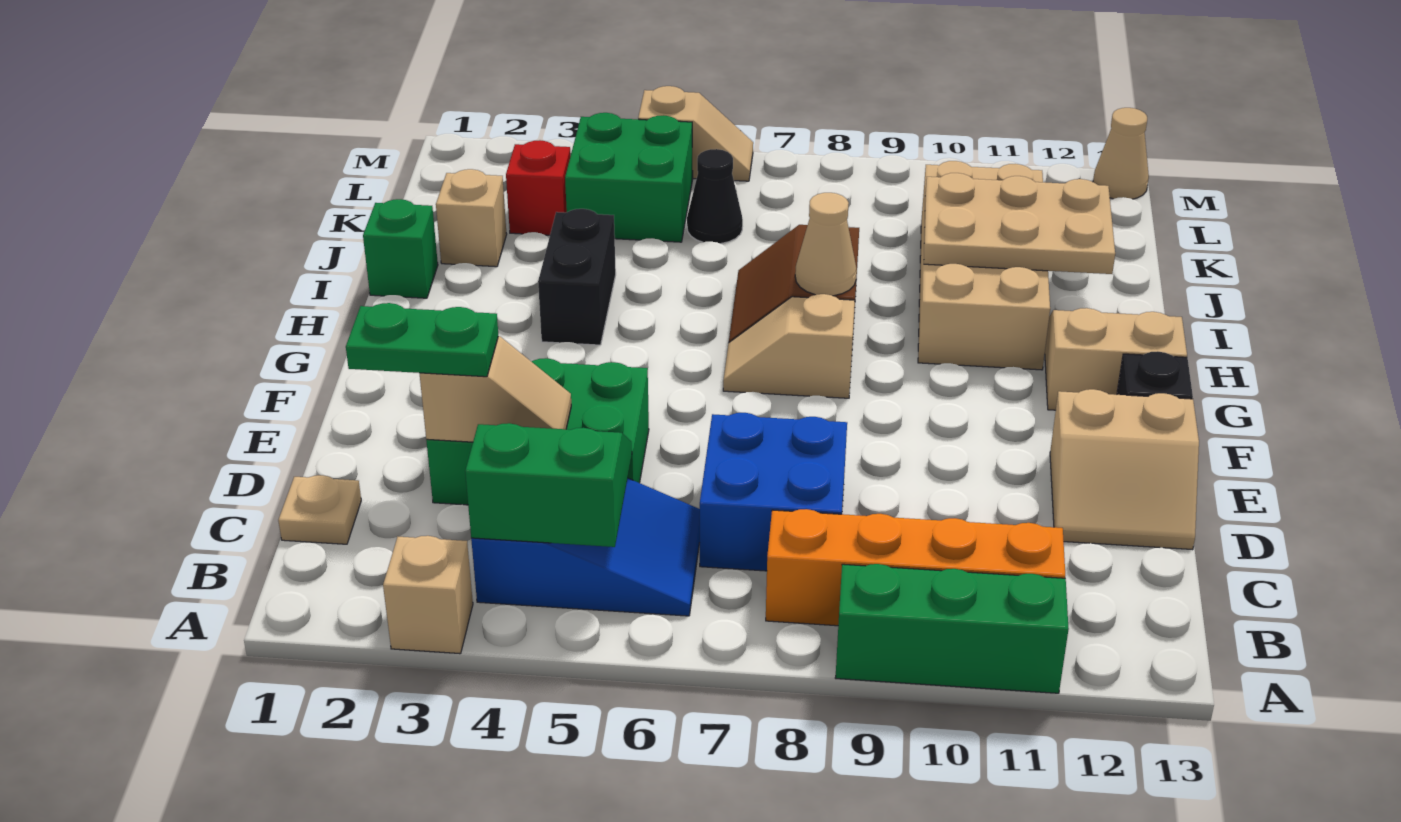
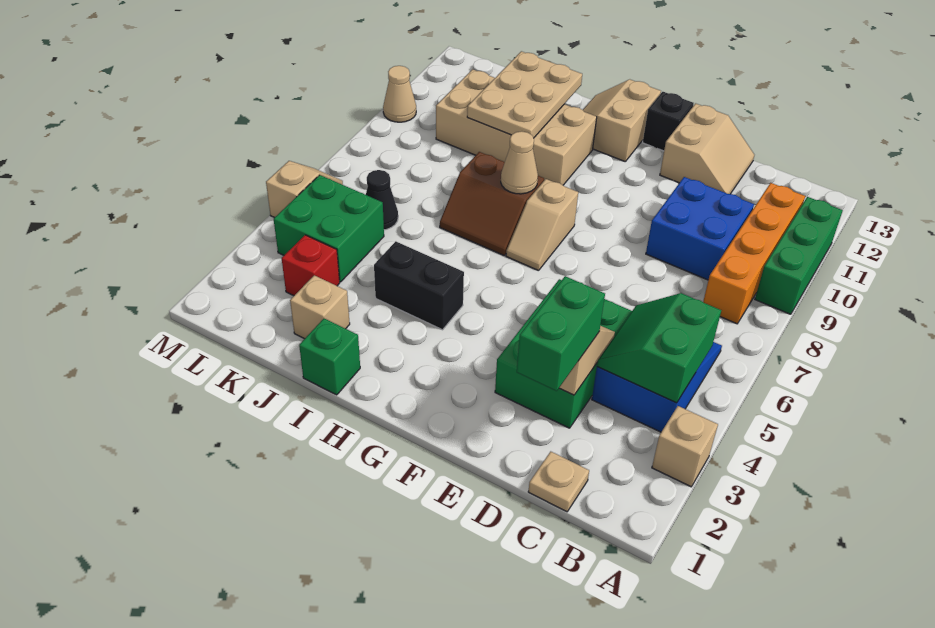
blue 2x2 brick [700,413,847,571] -> blue 2x2 brick moved to [646,177,754,280]
green 1x2 plate [346,303,498,377] -> green 1x2 brick [517,276,605,391]
tan 1x1 cone [1093,108,1149,199] -> tan 1x1 cone moved to [383,66,416,122]

